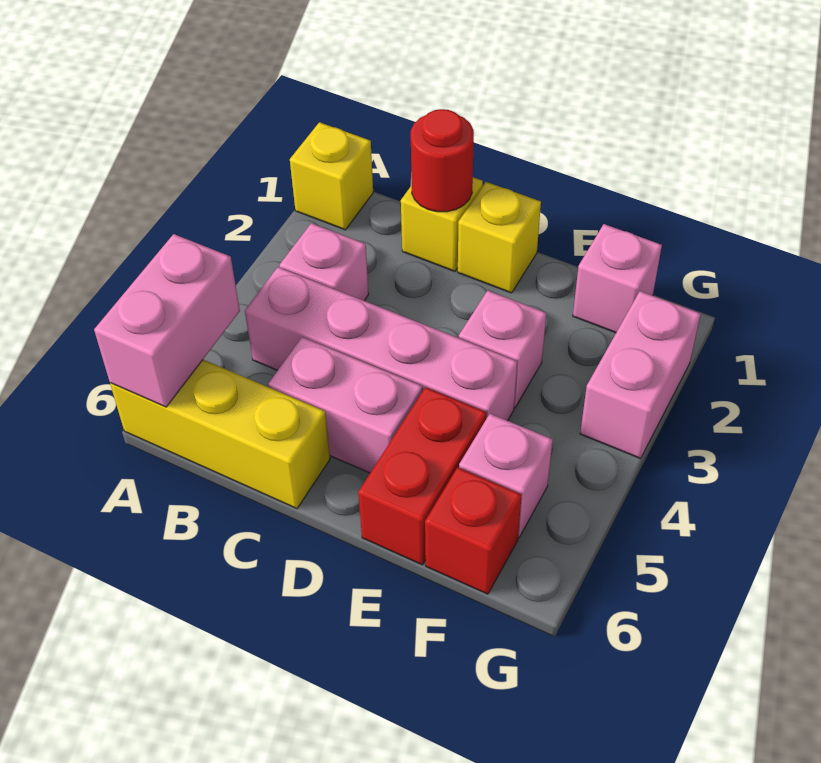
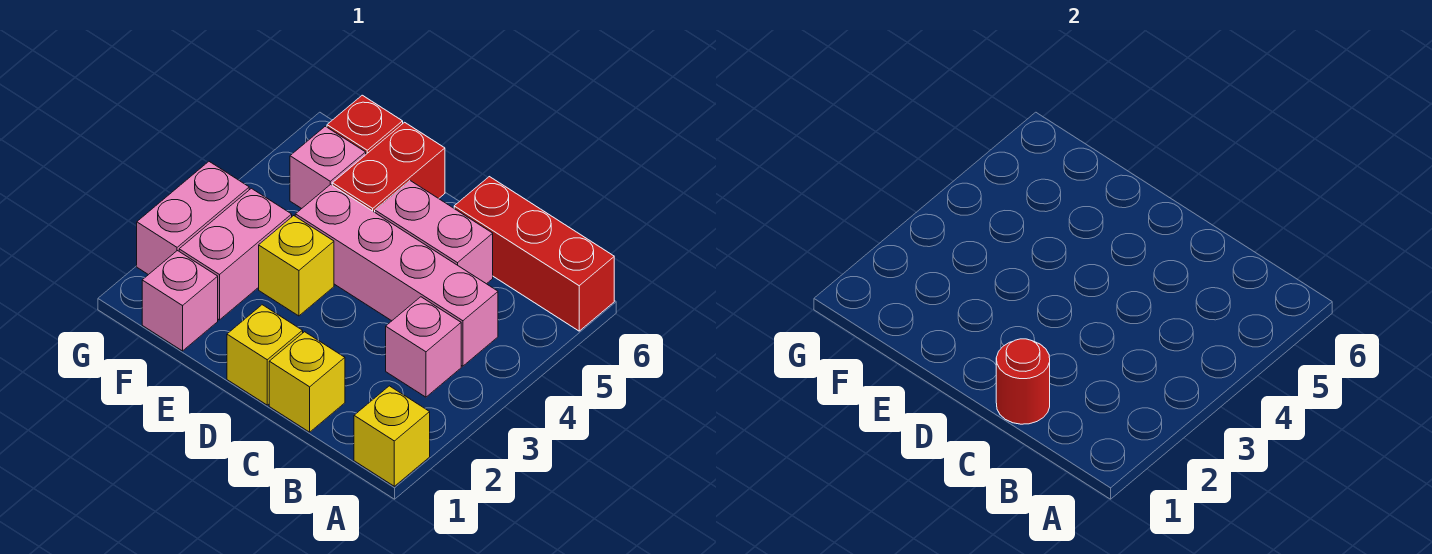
pink 1x2 brick [94,234,240,407] -> pink 1x2 brick moved to [179,188,292,320]
yellow 1x3 brick [110,360,330,509] -> red 1x3 brick [454,177,614,331]
pink 1x1 brick [459,291,546,408] -> yellow 1x1 brick [259,216,334,316]

